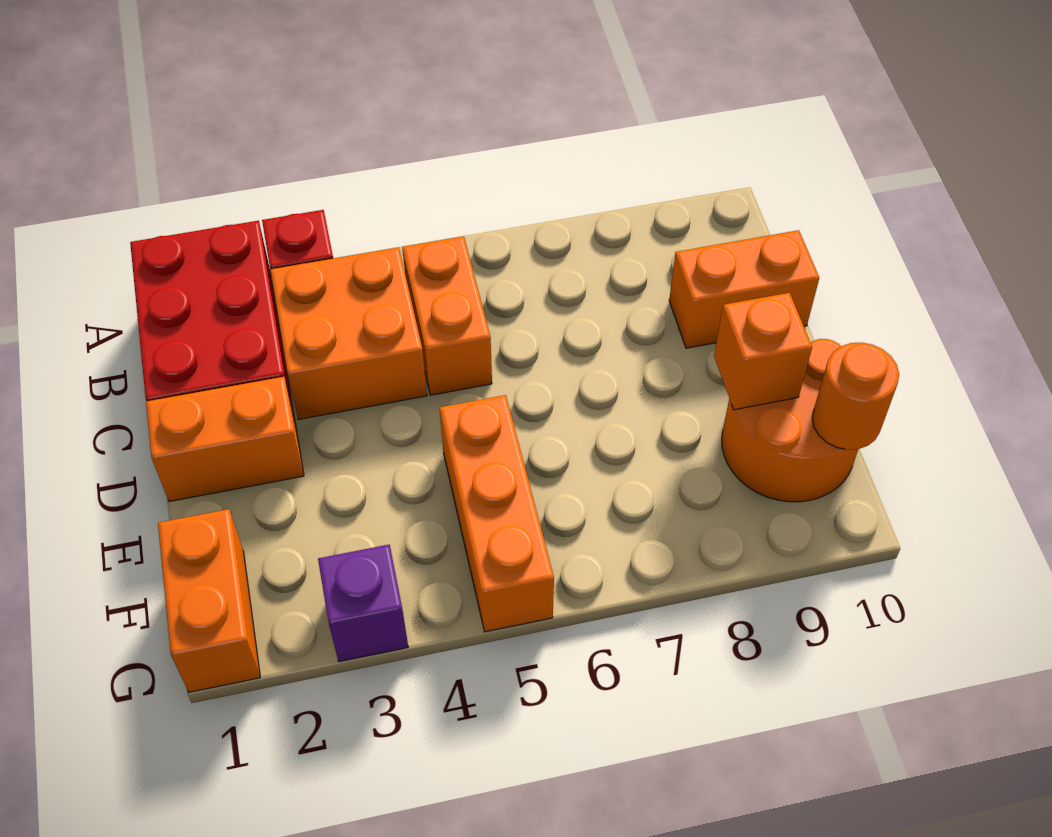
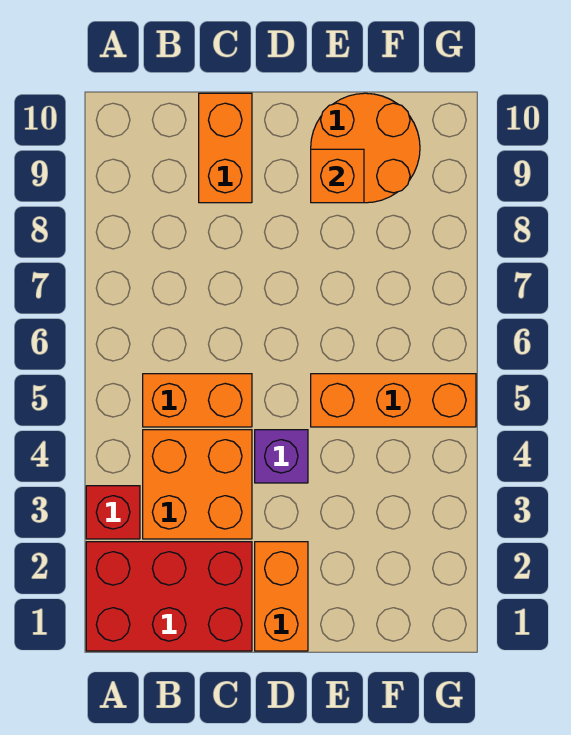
orange 1x2 brick [158,509,260,692] -> none
orange 1x1 round brick [812,342,899,450] -> none
purple 1x1 brick [318,545,408,662] -> purple 1x1 brick moved to [255,430,308,483]

